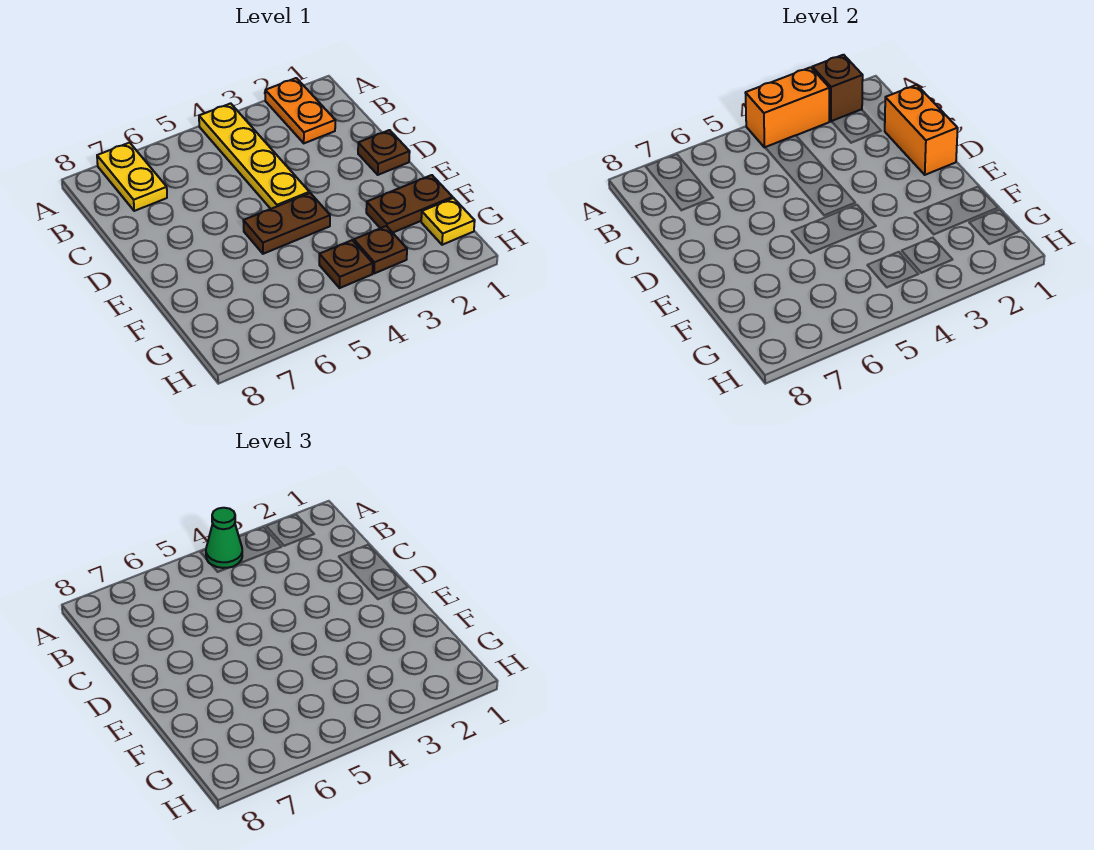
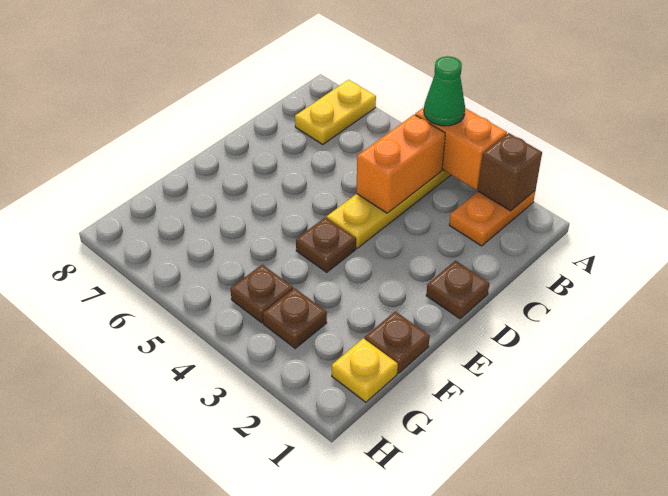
orange 1x2 brick [885,85,958,175] -> orange 1x2 brick moved to [356,115,445,213]
brown 1x2 plate [243,193,330,254] -> brown 1x1 plate [296,217,356,272]
brown 1x2 plate [366,175,453,233] -> brown 1x1 plate [365,311,430,373]

